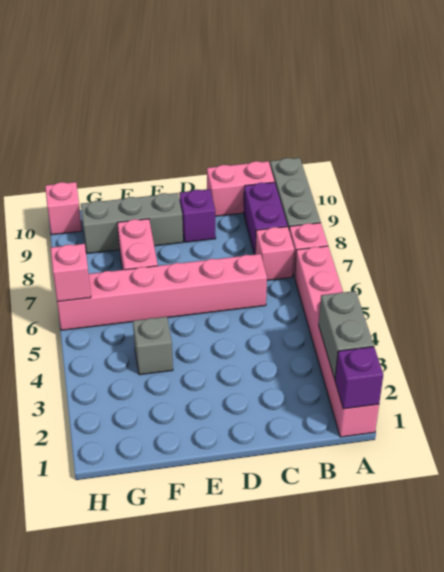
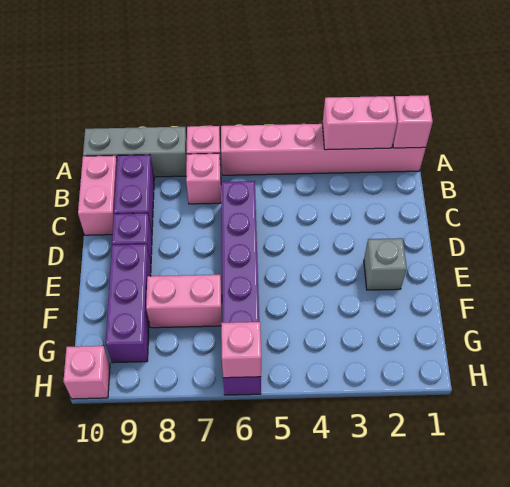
purple 1x1 brick [335,347,383,409] -> pink 1x1 brick [393,95,433,148]
grey 1x2 brick [319,291,374,379] -> pink 1x2 brick [322,96,397,150]
purple 1x2 brick [244,182,288,255] -> purple 1x2 brick turned to [114,155,154,231]
pink 1x6 brick [57,254,267,330] -> purple 1x6 brick [221,181,261,395]
grey 1x3 brick [81,193,183,254] -> purple 1x3 brick [106,244,151,363]
grey 1x1 brick [133,317,173,375] -> grey 1x1 brick moved to [364,238,407,290]

